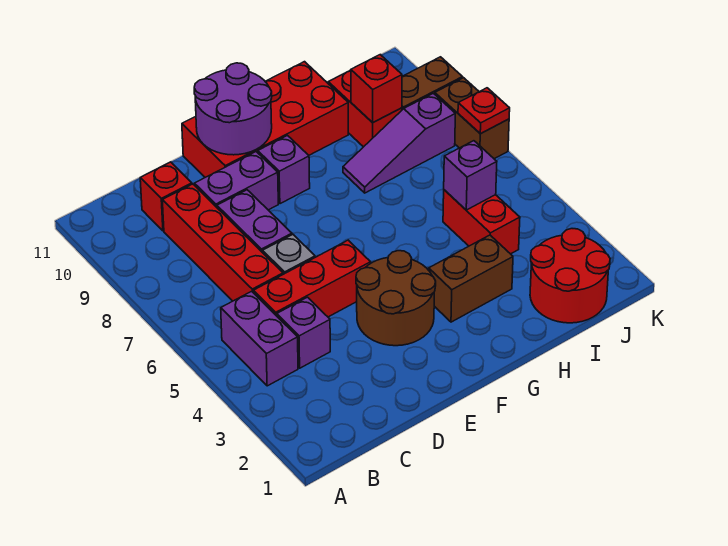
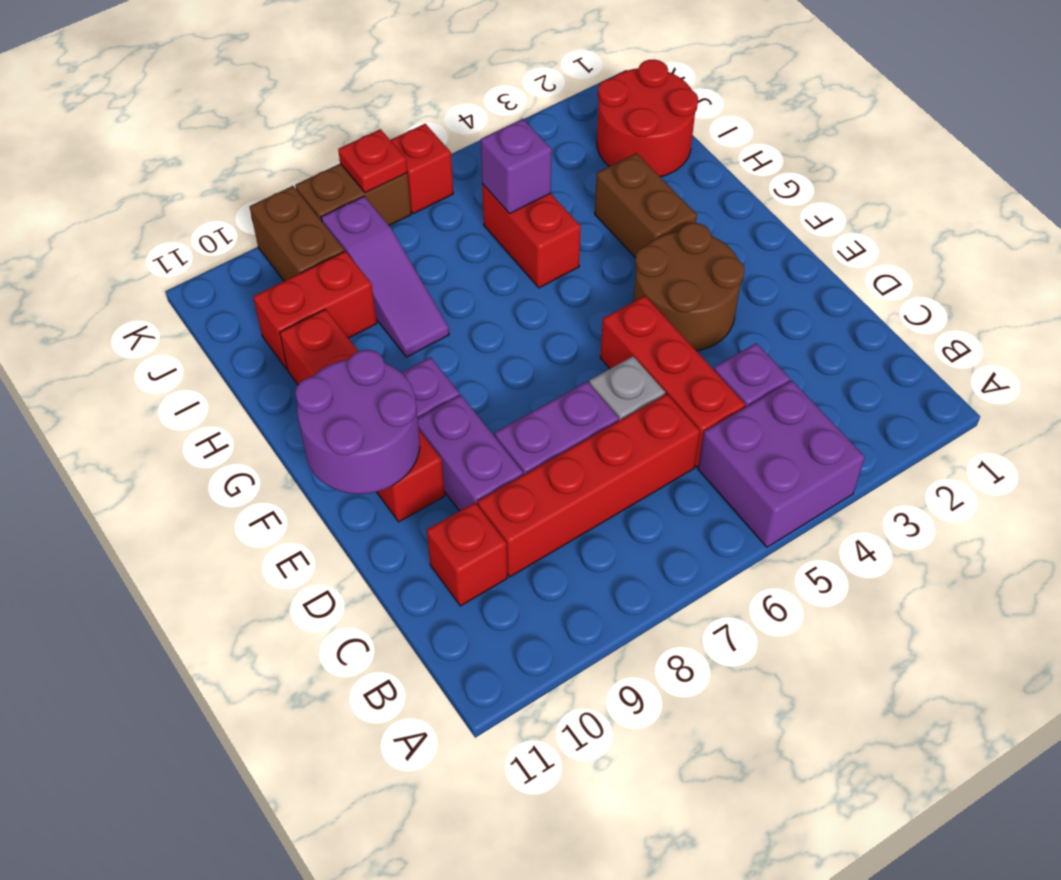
purple 1x2 brick [221,291,298,386] -> purple 2x2 brick [698,381,865,547]
red 2x4 brick [182,62,348,177] -> red 1x4 brick [280,309,445,522]
red 1x2 brick [443,190,520,254] -> red 1x2 brick turned to [482,184,581,288]
red 1x1 brick [351,55,402,123] -> red 1x1 brick moved to [390,124,453,214]

